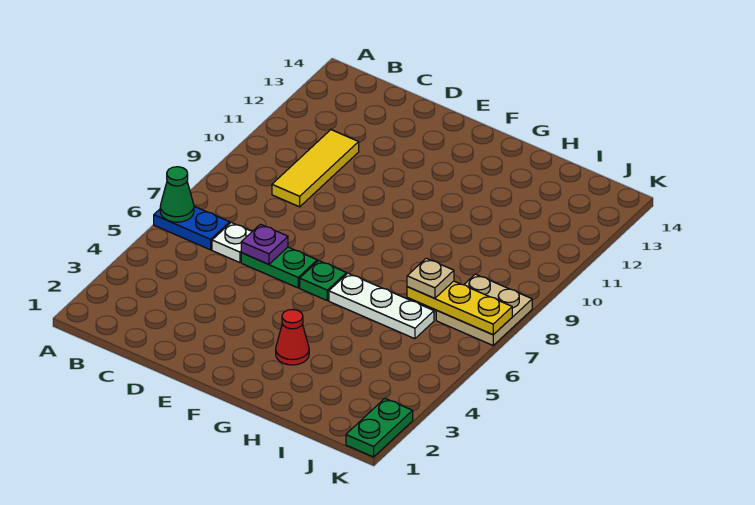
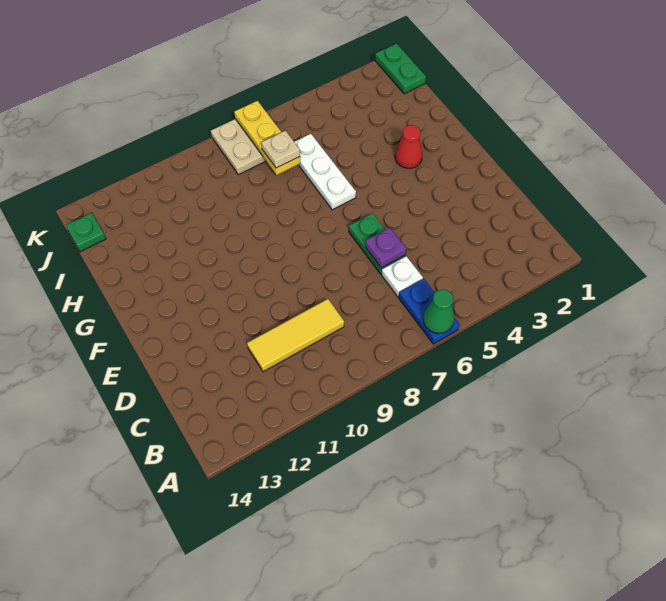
green 1x1 plate [300,261,346,300] -> green 1x1 plate moved to [65,213,106,252]
green 1x2 plate [346,399,413,457] -> green 1x2 plate turned to [375,44,426,94]

